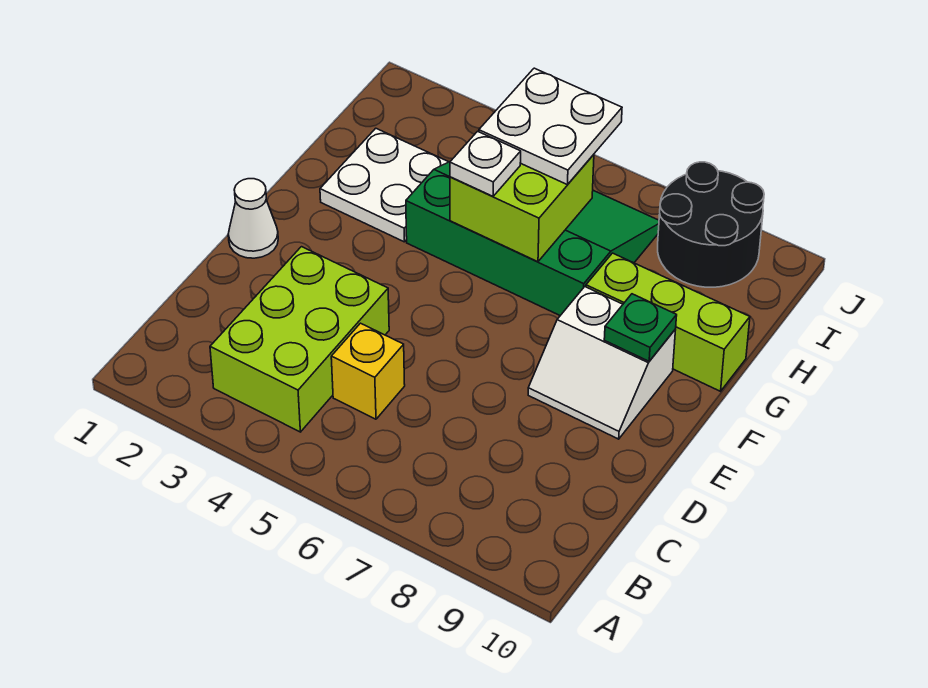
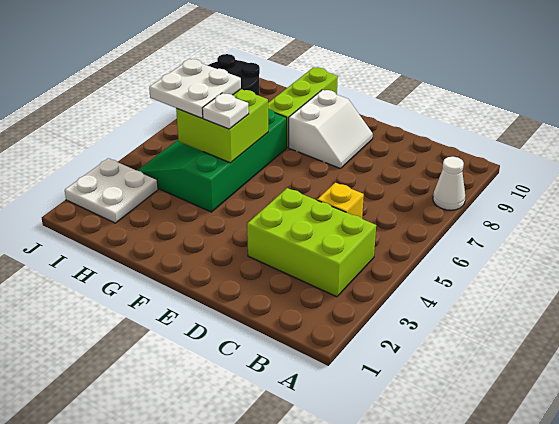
white 1x1 cone [228,179,278,258] -> white 1x1 cone moved to [433,157,465,210]
green 1x1 plate [604,294,677,361] -> none
white 2x2 plate [320,128,448,242] -> white 2x2 plate moved to [65,158,158,223]

